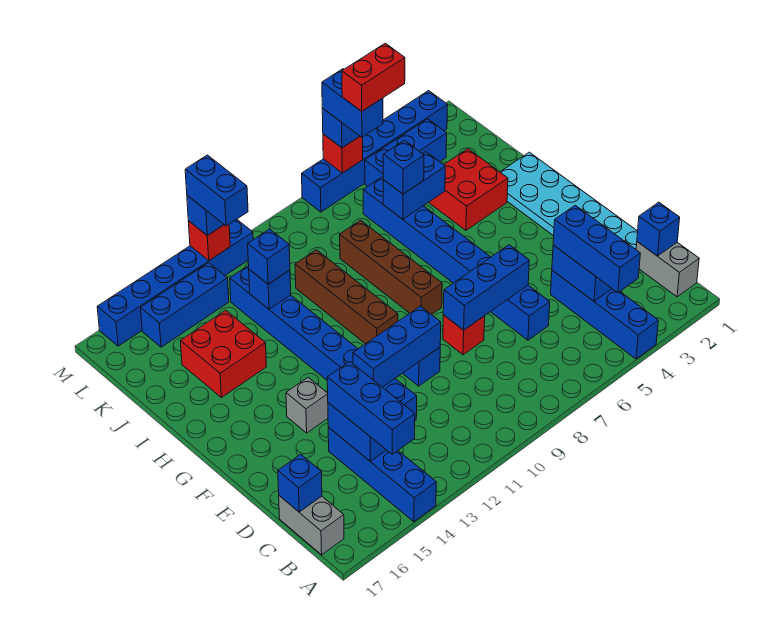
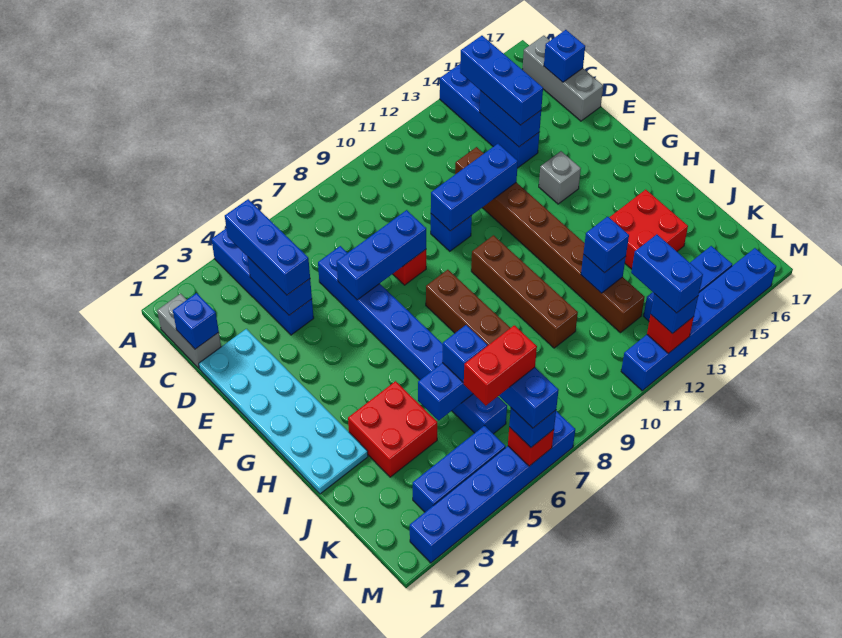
grey 1x2 brick [279,496,344,555] -> grey 1x3 brick [523,36,603,121]
blue 1x8 brick [230,265,417,421] -> brown 1x8 brick [455,147,645,333]

